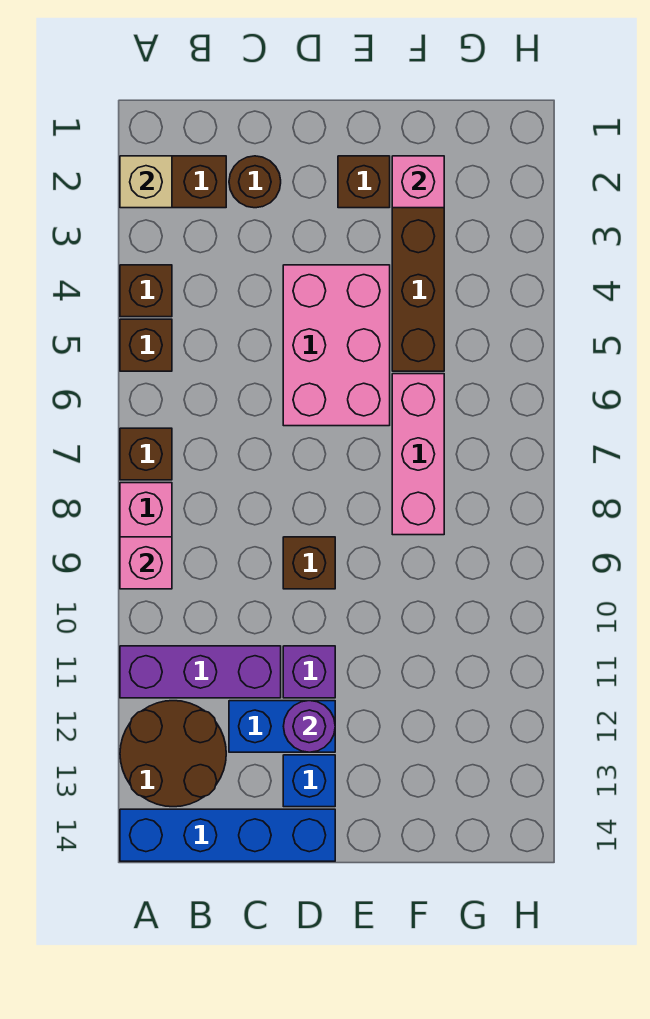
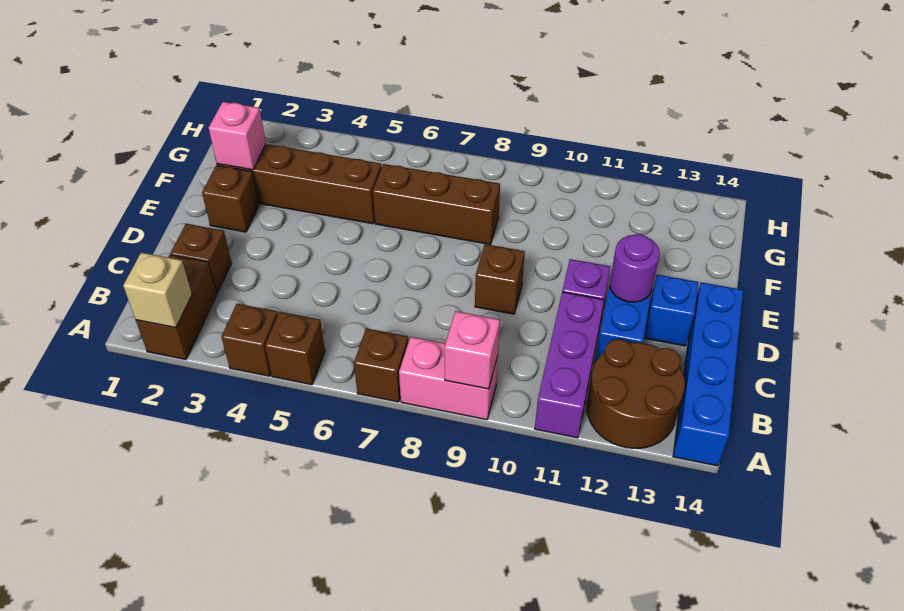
brown 1x1 round brick [229,156,281,208] -> brown 1x1 brick [170,224,232,293]
pink 2x3 brick [283,265,390,426] -> none
pink 1x3 brick [392,374,444,535] -> brown 1x3 brick [373,164,500,244]

